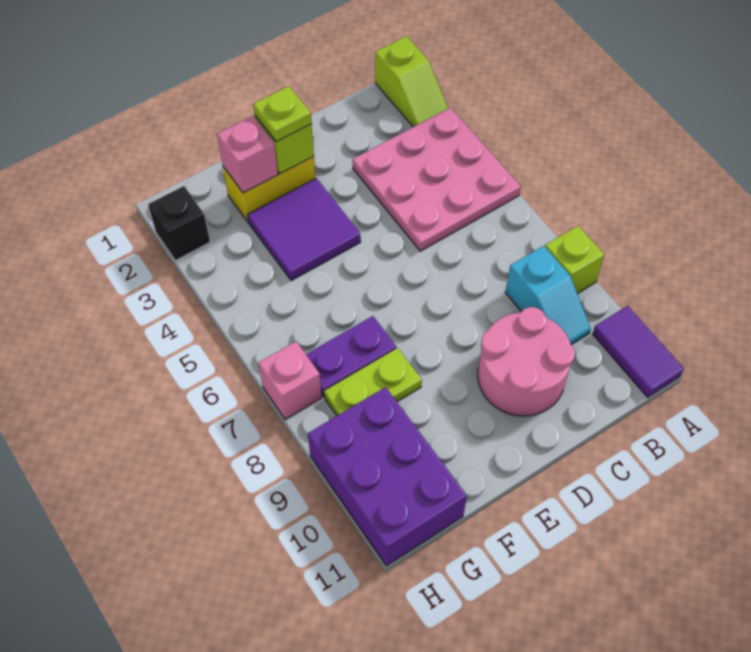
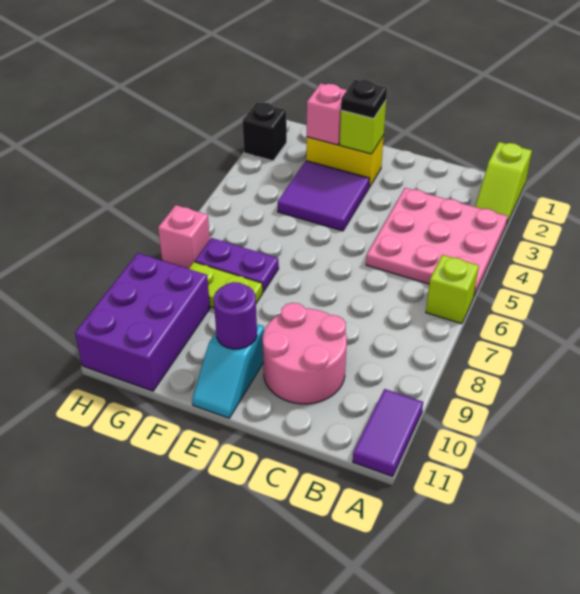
lime 1x1 brick [545,226,604,293] -> lime 1x1 brick moved to [426,255,479,324]
cyan 1x2 slope [505,246,591,345] -> cyan 1x2 slope moved to [192,324,264,418]
lime 1x1 plate [253,86,312,142] -> black 1x1 plate [341,80,387,118]
none -> purple 1x1 round brick [214,282,257,349]

